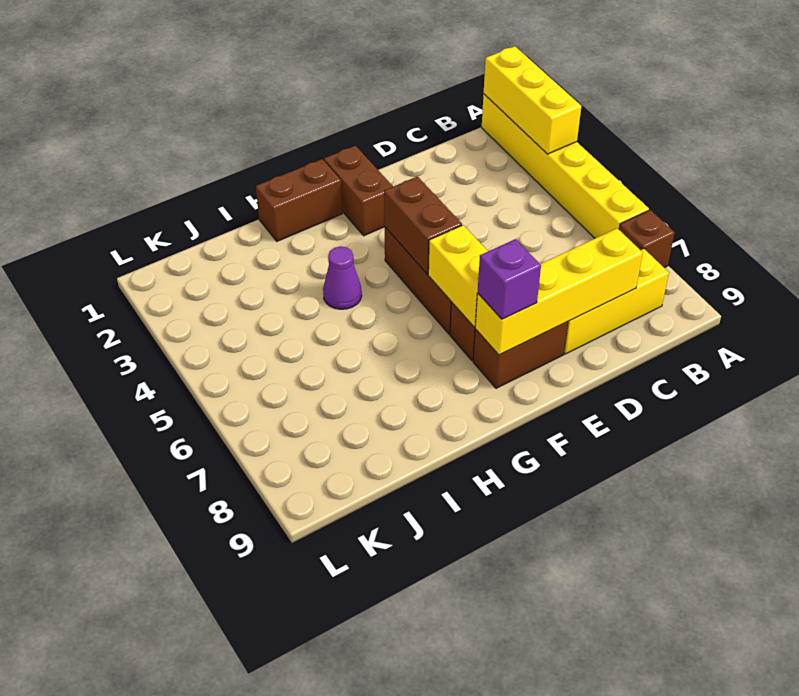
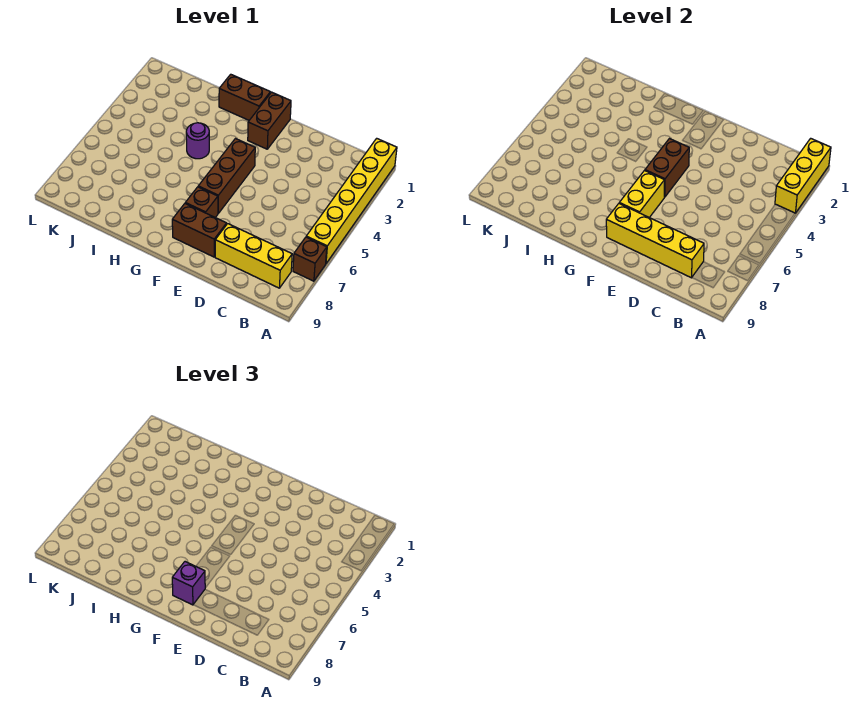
purple 1x1 cone [323,246,362,309] -> purple 1x1 round brick [186,123,209,159]

